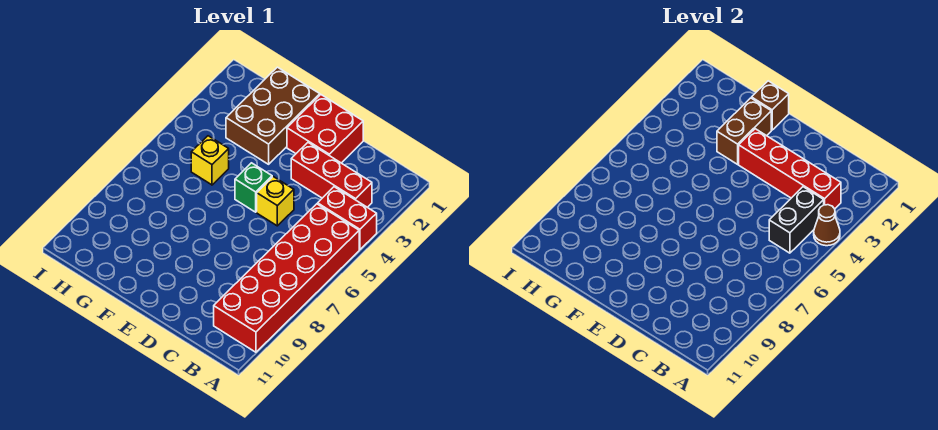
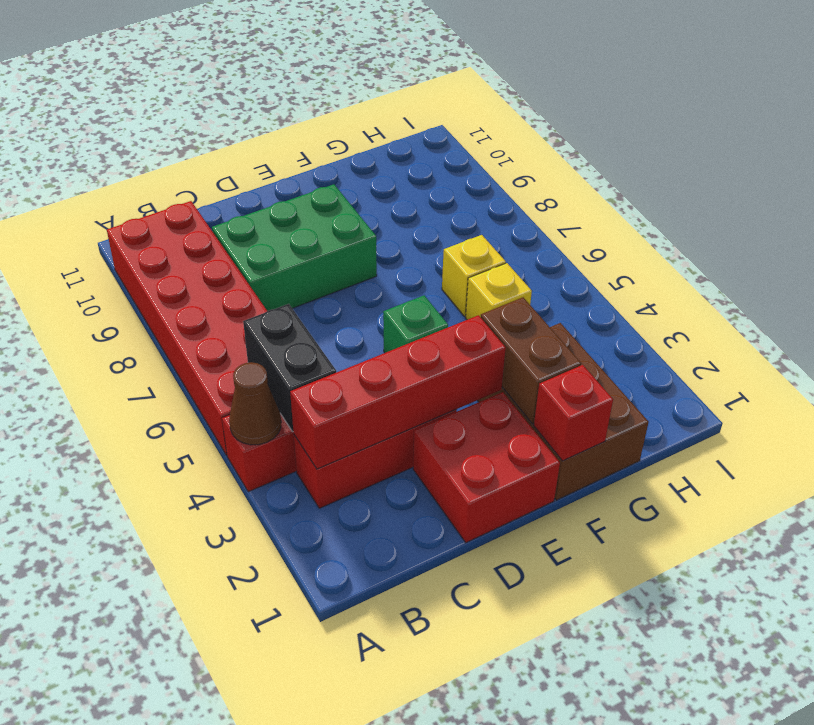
none -> green 2x3 brick [212,184,377,311]
yellow 1x1 brick [257,177,294,226] -> yellow 1x1 brick moved to [442,235,506,317]
brown 1x1 brick [752,81,789,130] -> red 1x1 brick [534,365,613,461]

